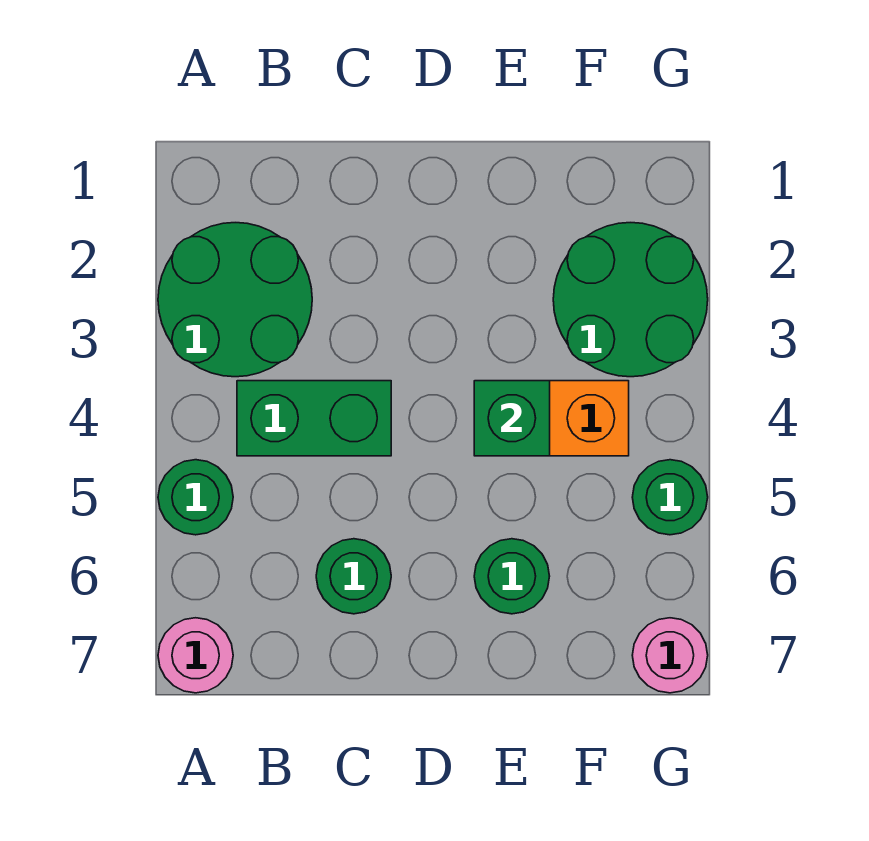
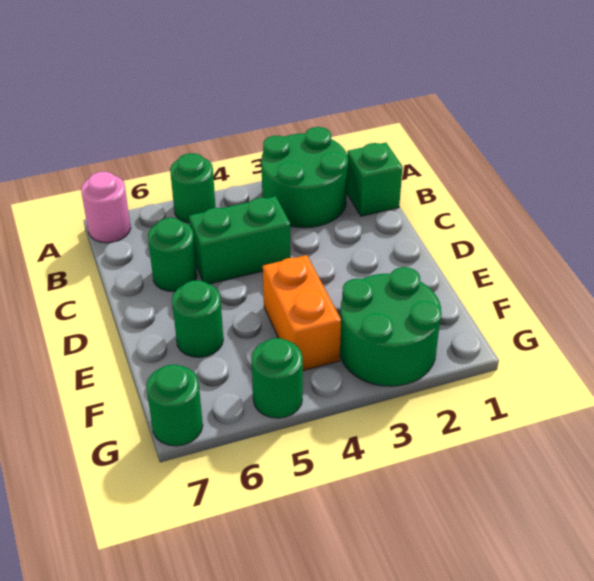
green 1x2 brick [237,381,391,456] -> green 1x2 brick turned to [189,196,291,284]
green 1x1 brick [474,381,550,456] -> green 1x1 brick moved to [347,143,403,216]
pink 1x1 round brick [632,618,708,693] -> green 1x1 round brick [146,364,203,446]

